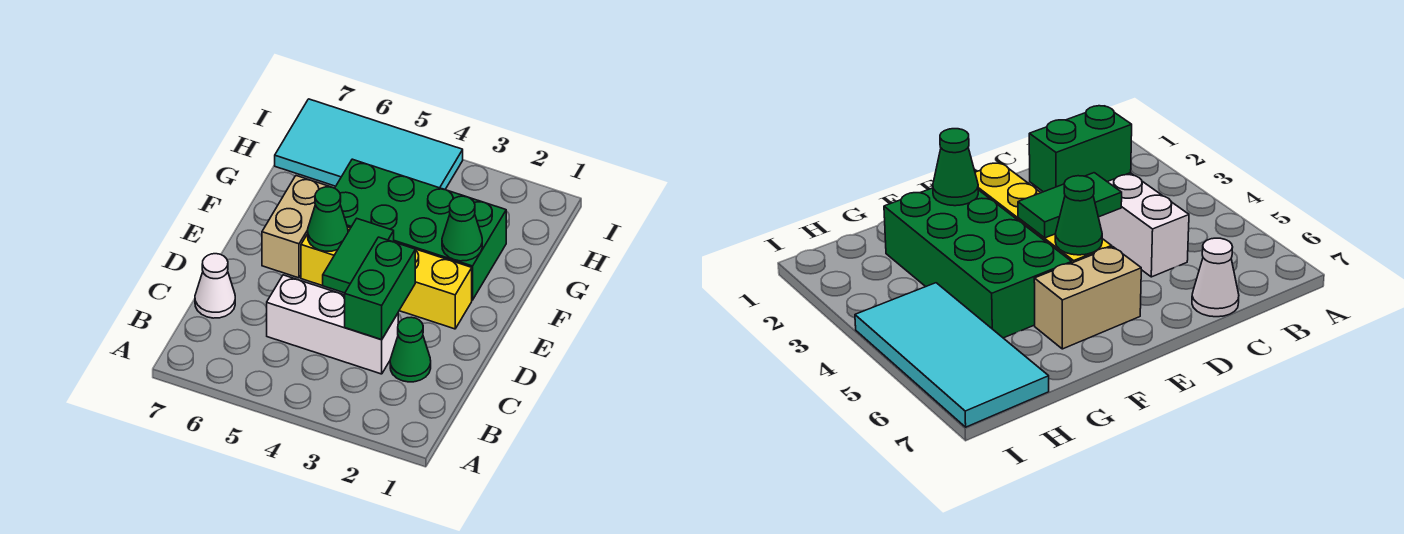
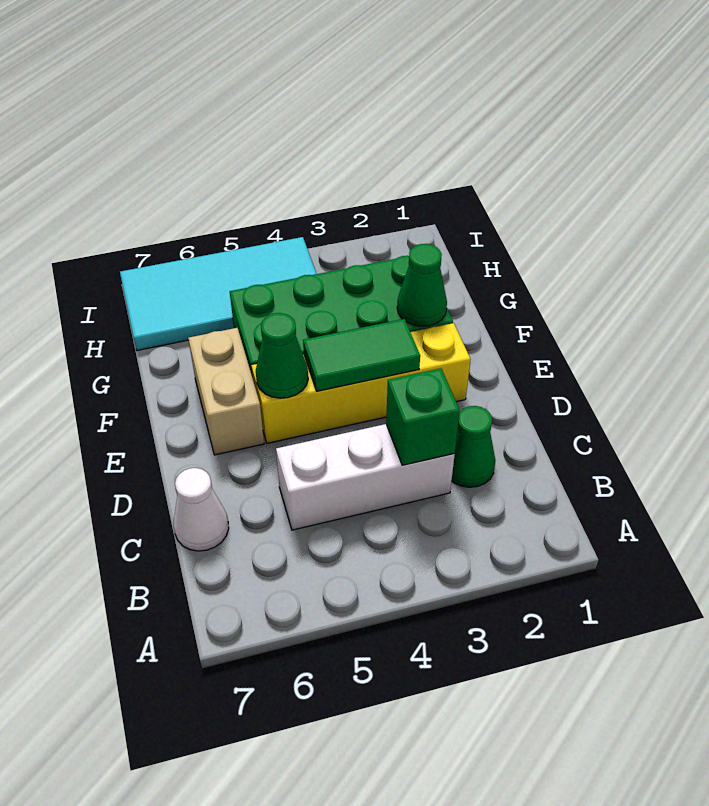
green 1x2 brick [345,237,415,340] -> green 1x1 brick [386,368,460,465]
green 1x2 tile [323,219,394,293] -> green 1x2 tile turned to [303,319,420,391]

